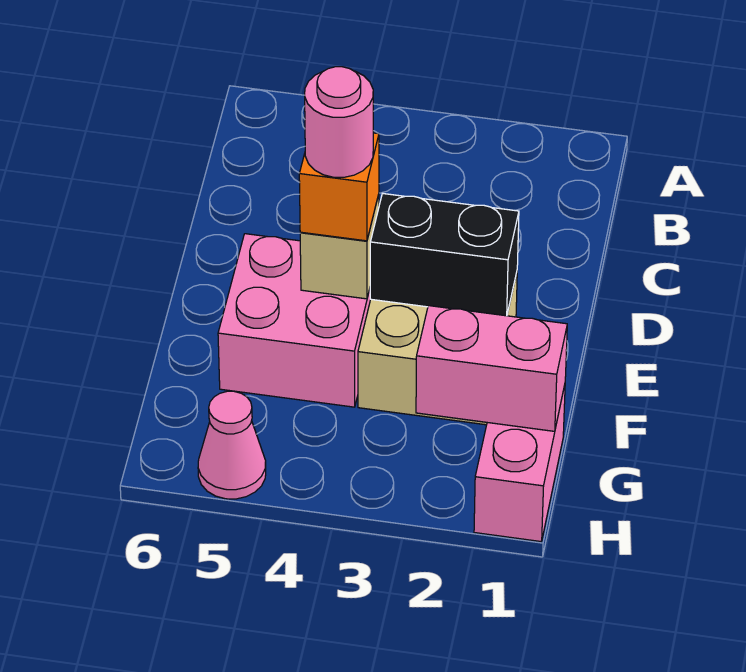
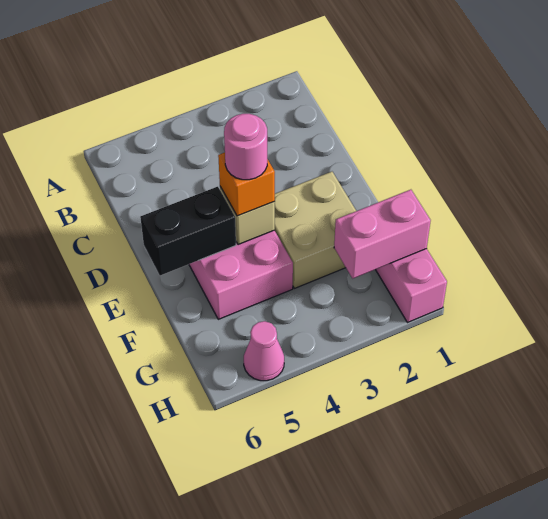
black 1x2 brick [370,194,519,316] -> black 1x2 brick moved to [140,187,236,275]

